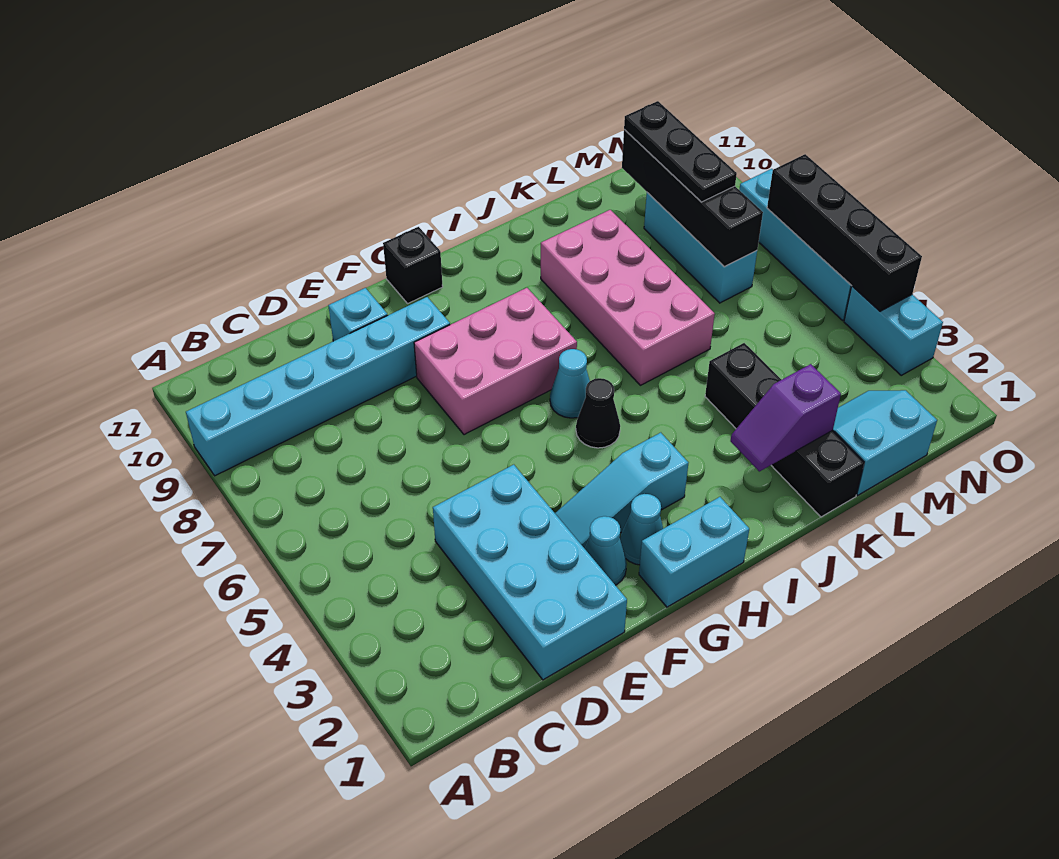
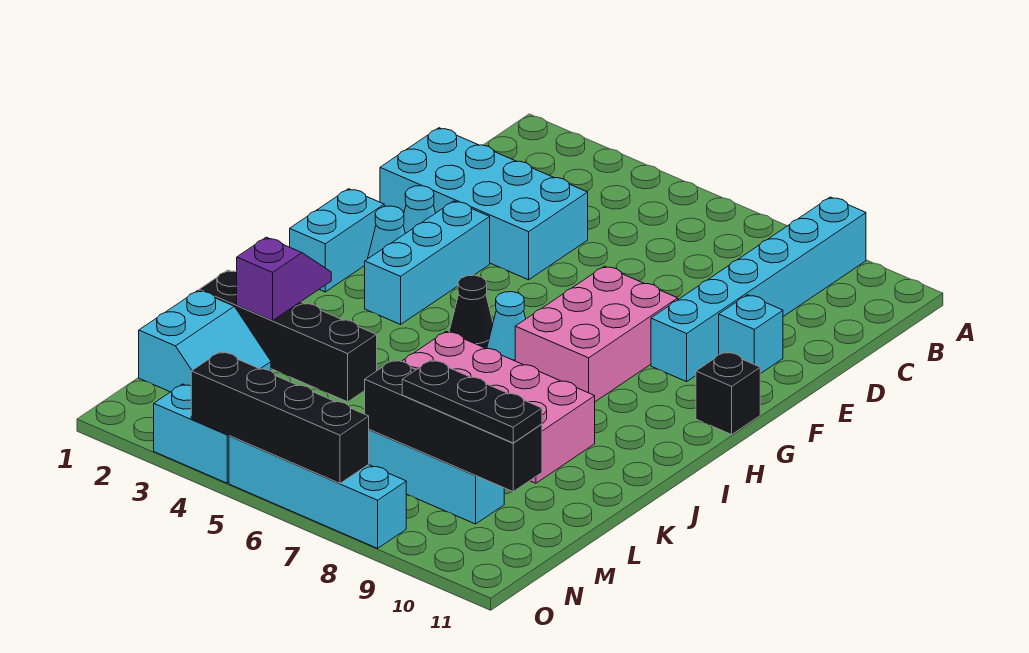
cyan 1x3 slope [555,433,688,548] -> cyan 1x3 brick [365,201,490,324]

